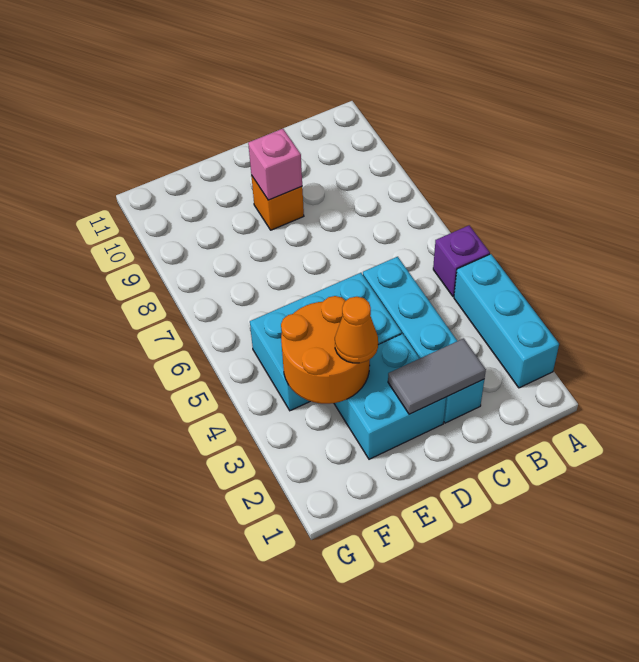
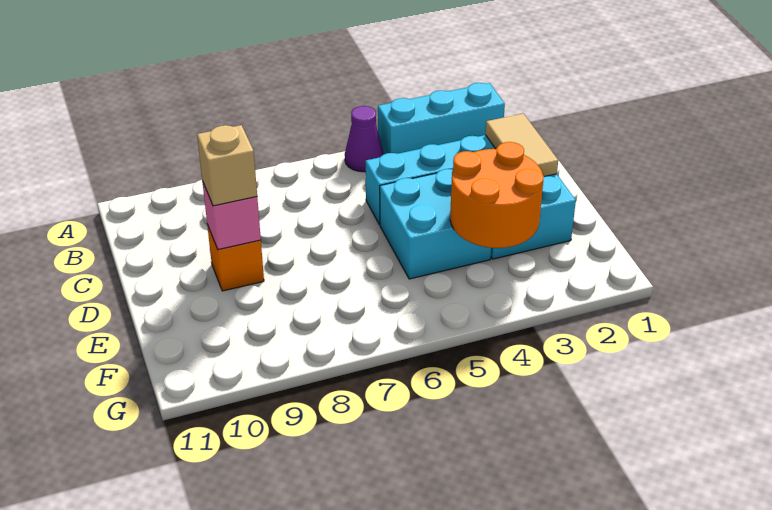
purple 1x1 brick [433,225,490,296] -> purple 1x1 cone [345,106,384,172]
grey 1x2 tile [388,339,486,414] -> tan 1x2 tile [485,113,558,177]
cyan 2x3 brick [250,273,402,411] -> cyan 2x2 brick [380,169,491,279]
none -> tan 1x1 brick [197,125,257,206]
orange 1x1 cone [335,297,378,363] -> none

